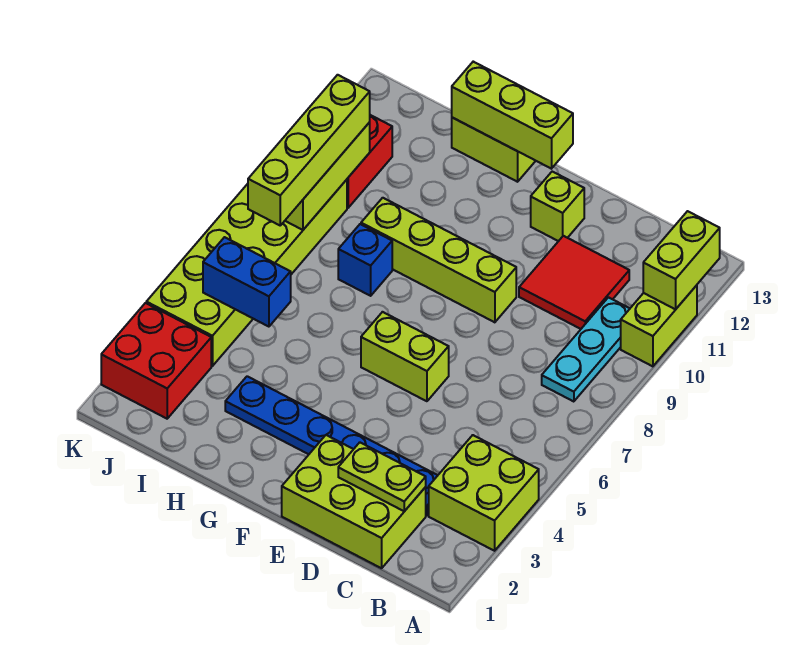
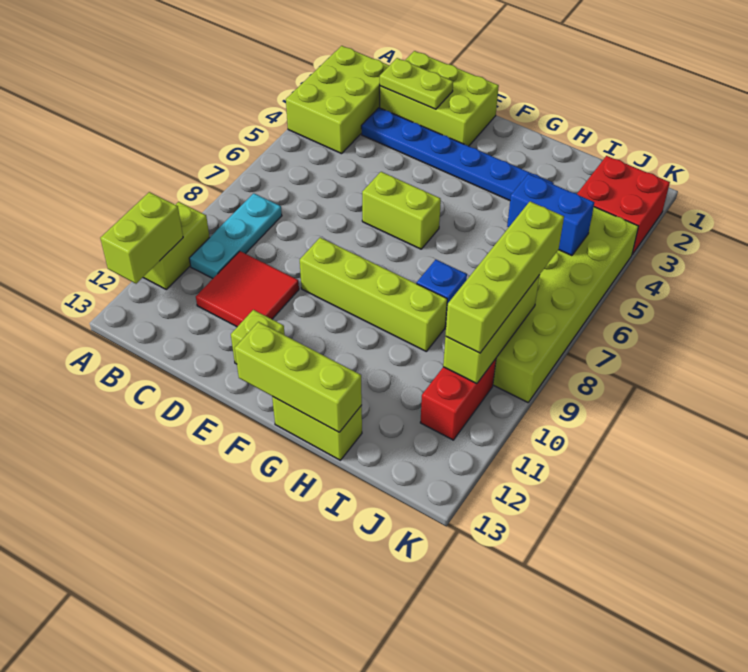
lime 2x2 brick [429,435,539,551] -> lime 2x3 brick [286,46,390,154]

